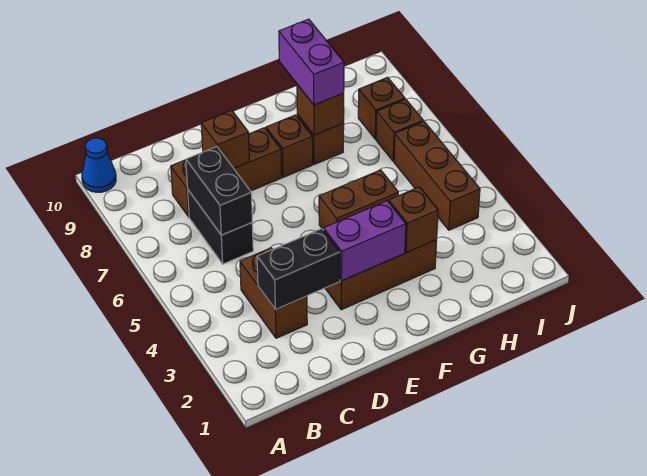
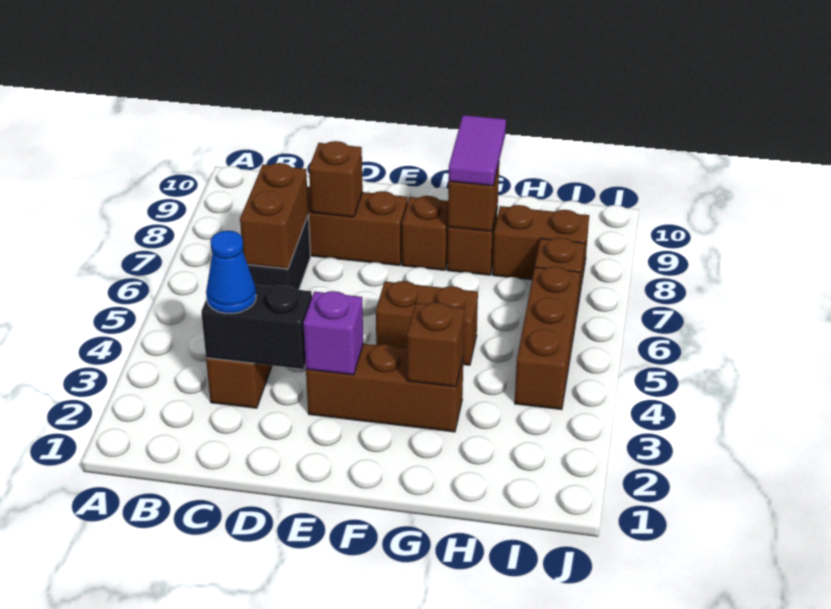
blue 1x1 cone [82,138,116,192] -> blue 1x1 cone moved to [206,231,256,313]
black 1x2 brick [186,147,252,235] -> brown 1x2 brick [240,163,308,269]
purple 1x2 brick [324,201,406,281] -> purple 1x1 brick [303,291,363,375]
purple 1x2 brick [279,19,344,105] -> purple 1x2 tile [448,115,506,186]
brown 1x1 brick [358,77,405,139] -> brown 1x2 brick [492,205,589,280]

